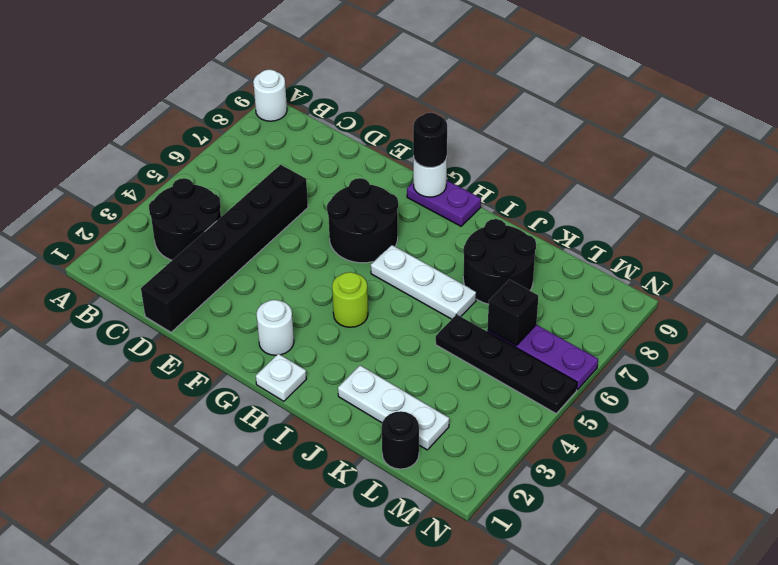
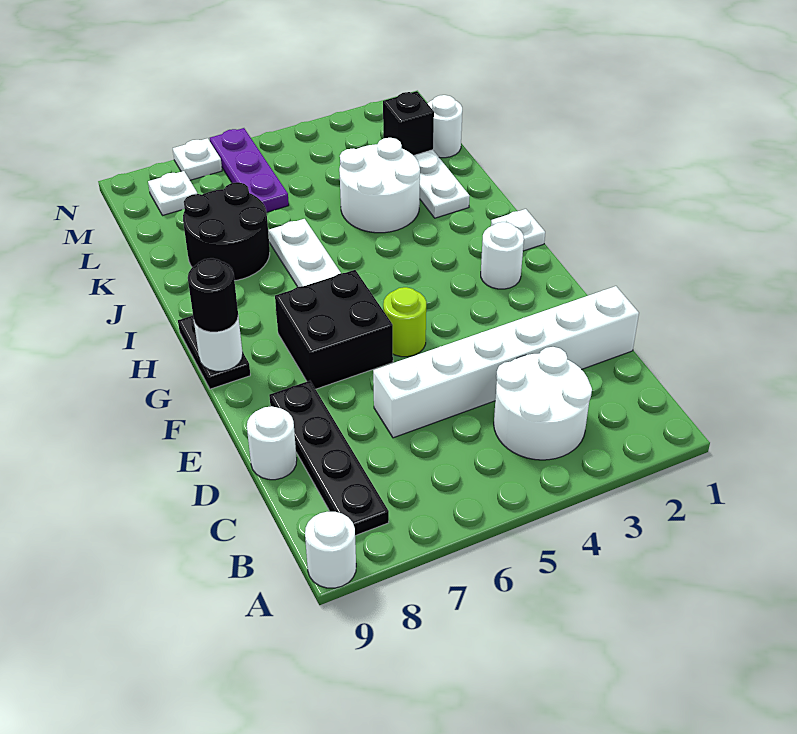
black 2x2 round brick [149,178,221,260] -> white 2x2 round brick [494,347,592,460]
black 1x6 brick [141,165,308,332] -> white 1x6 brick [373,286,639,438]
none -> white 1x1 round brick [247,406,297,480]
black 2x2 round brick [327,178,398,263] -> black 2x2 brick [275,270,393,389]
purple 1x2 plate [407,180,481,226] -> black 1x2 plate [178,316,250,389]
lime 1x1 round brick [332,272,368,327] -> lime 1x1 round brick moved to [383,287,426,357]
none -> white 2x2 round brick [339,138,420,233]
black 1x4 plate [436,314,577,413] -> black 1x4 plate moved to [269,381,389,536]
black 1x1 round brick [382,411,419,469] -> white 1x1 round brick [427,95,462,158]
black 1x1 brick [488,280,538,346] -> black 1x1 brick moved to [383,91,434,156]
none -> white 1x1 plate [148,171,197,215]
none -> white 1x1 plate [173,138,222,180]

